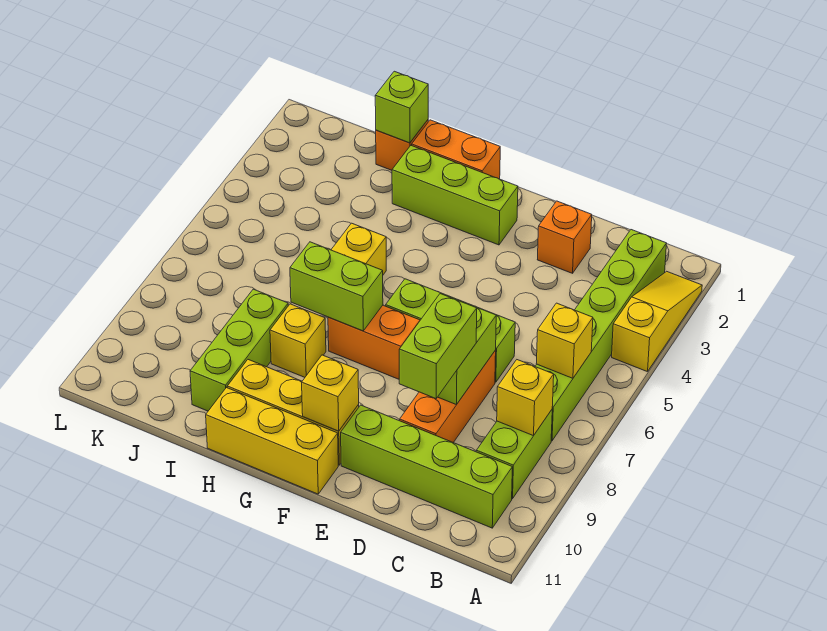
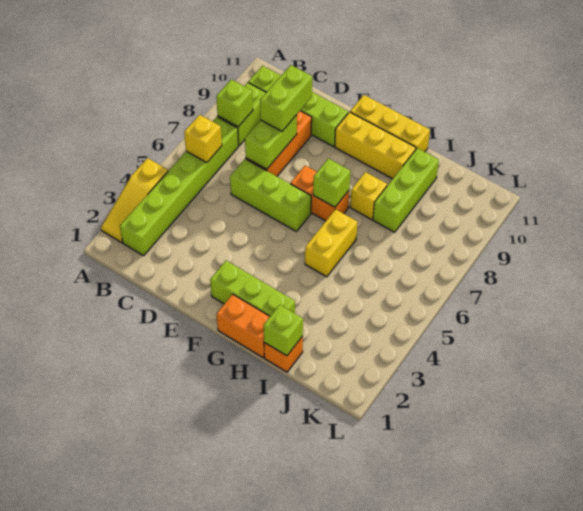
yellow 1x1 brick [497,360,554,436] -> lime 1x1 brick [216,79,253,127]
orange 1x1 brick [537,201,592,273] -> none
yellow 1x1 brick [302,355,359,431] -> none
lime 1x2 brick [290,242,383,331] -> lime 1x1 brick [313,159,350,207]

